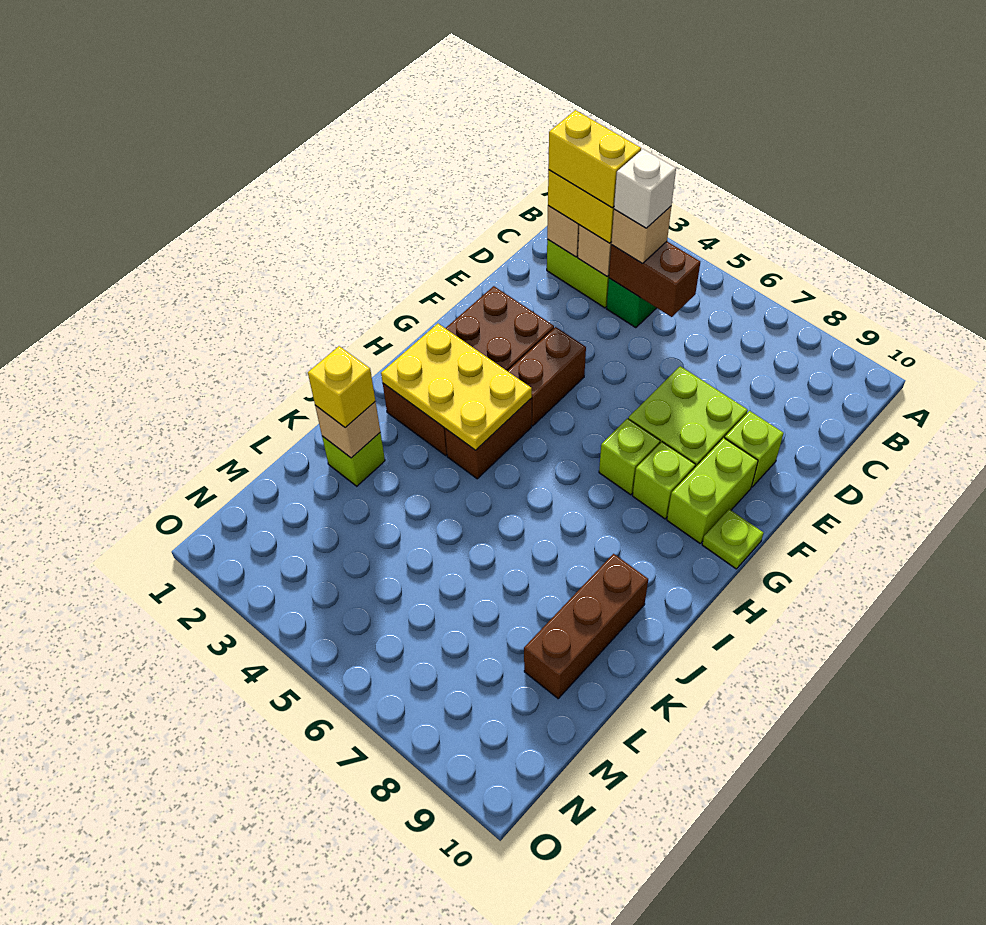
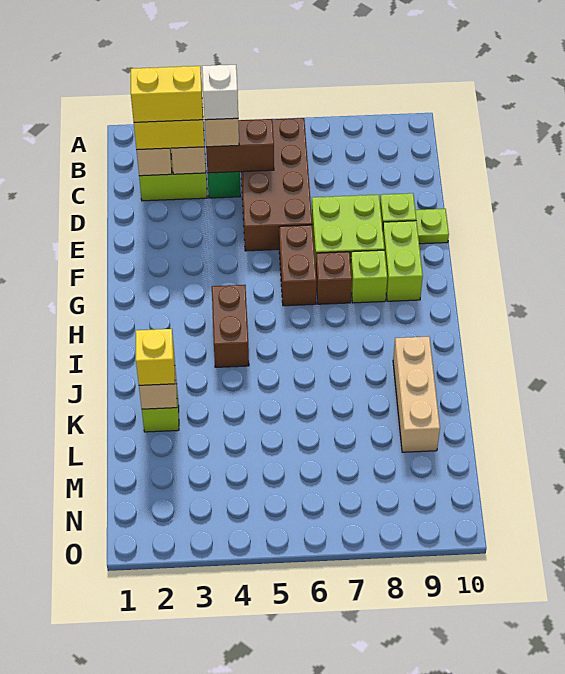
brown 2x4 brick [383,286,554,456] -> brown 2x4 brick moved to [241,118,312,251]
brown 1x2 brick [508,327,586,426] -> brown 1x2 brick moved to [279,225,316,306]
lime 1x1 brick [599,418,660,495] -> brown 1x1 brick [316,252,352,304]
lime 1x1 plate [702,509,763,569] -> lime 1x1 plate moved to [415,209,449,244]
yellow 2x3 plate [381,324,532,450] -> none
brown 1x3 brick [524,554,648,698] -> tan 1x3 brick [393,337,440,452]

